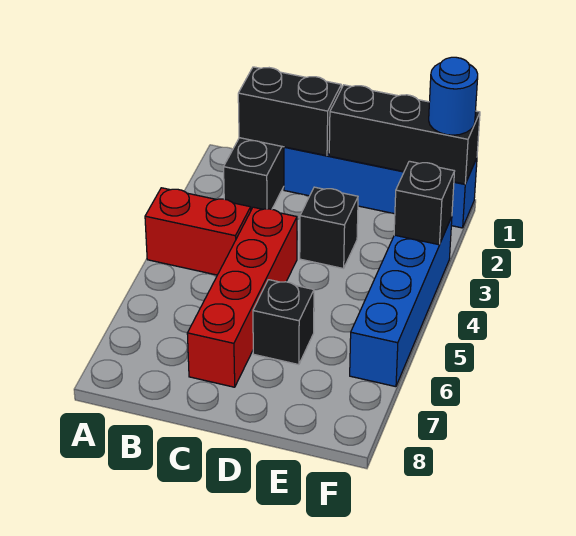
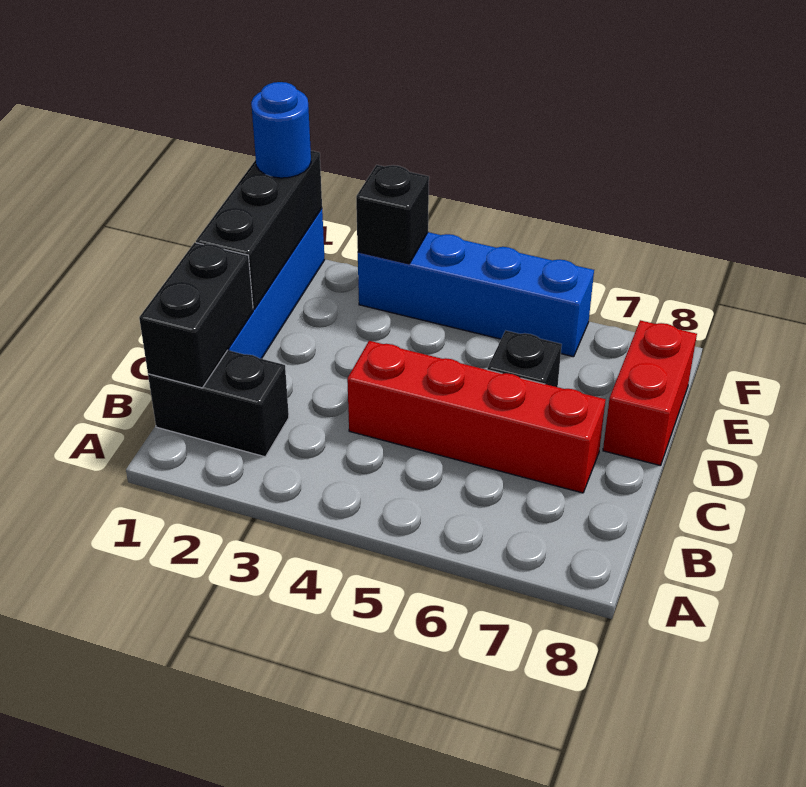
red 1x2 brick [145,188,251,275] -> red 1x2 brick moved to [603,320,697,466]
black 1x1 brick [300,187,358,269] -> none

